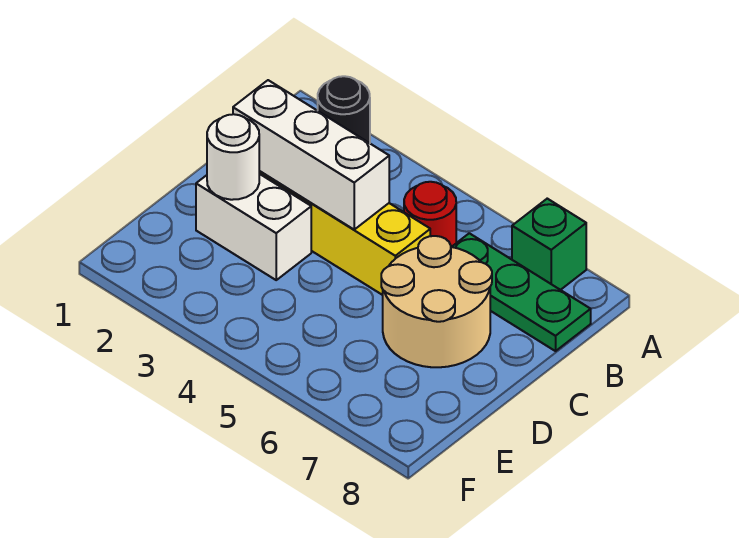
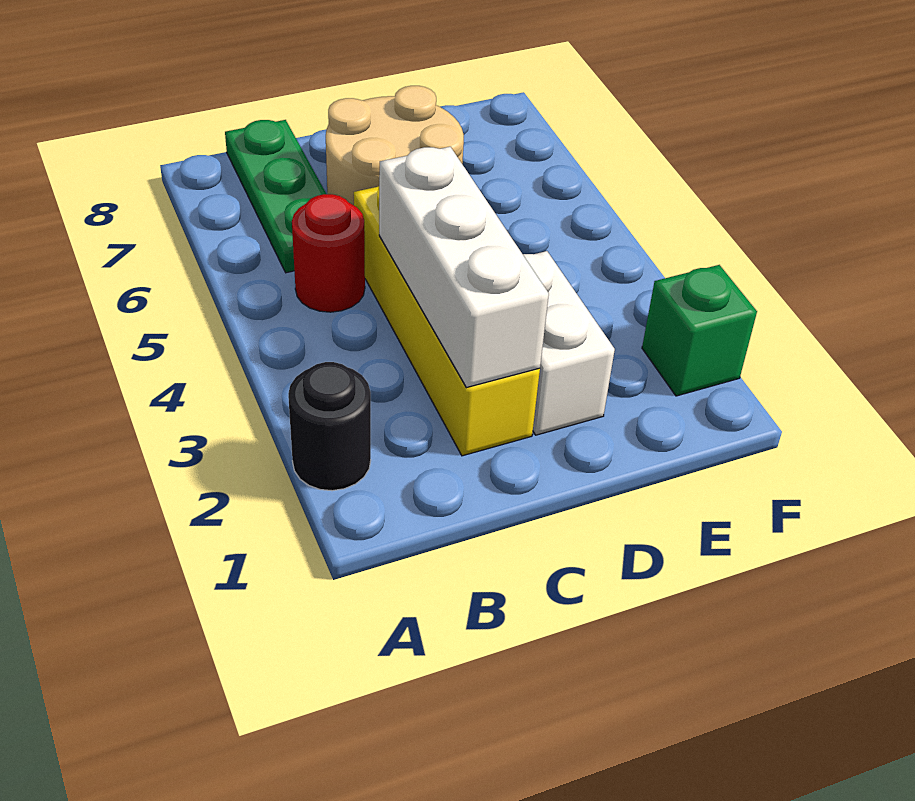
green 1x1 brick [512,199,586,290] -> green 1x1 brick moved to [642,265,757,396]
white 1x1 round brick [207,114,259,200] -> none

